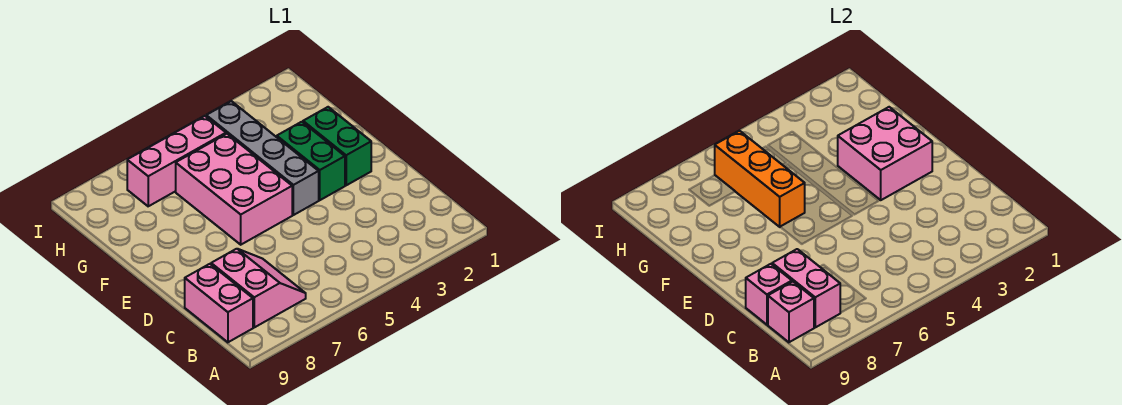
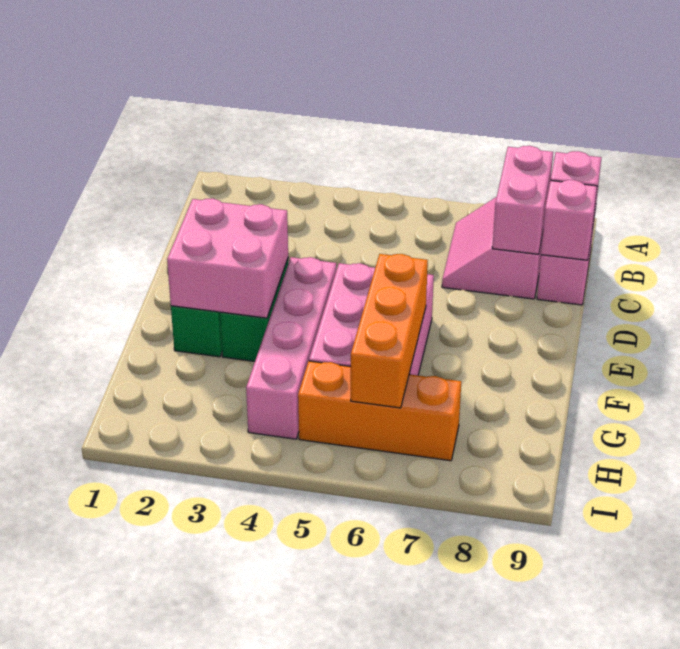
grey 1x4 brick [206,101,319,215] -> pink 1x4 brick [246,257,336,439]
pink 1x3 brick [127,116,226,206] -> orange 1x3 brick [298,361,461,461]

